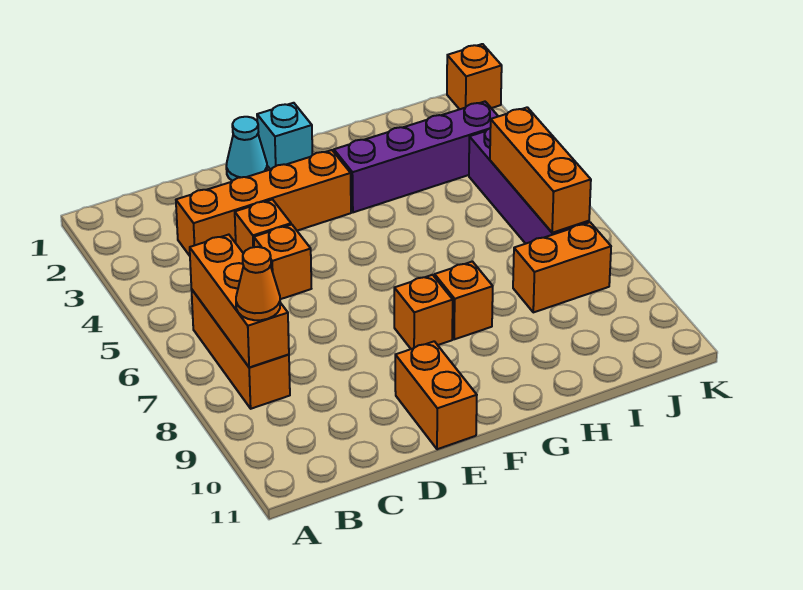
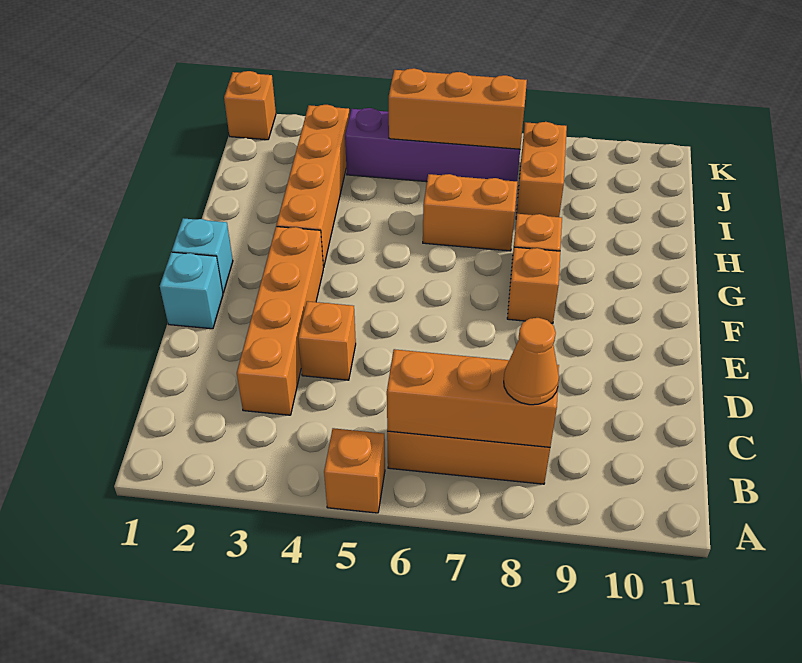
orange 1x1 brick [254,225,311,299] -> orange 1x1 brick moved to [324,428,385,513]
cyan 1x1 cone [226,117,267,181] -> cyan 1x1 brick [160,252,223,329]
orange 1x2 brick [395,341,477,449] -> orange 1x2 brick moved to [423,174,517,251]
purple 1x4 brick [334,102,498,212] -> orange 1x4 brick [276,105,349,267]

